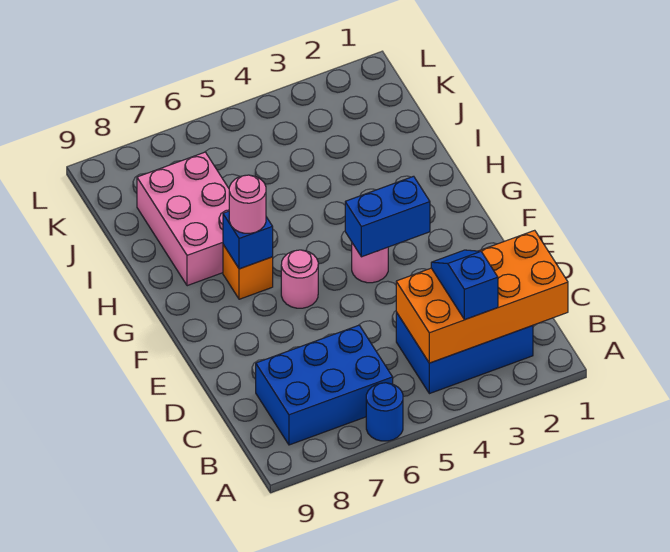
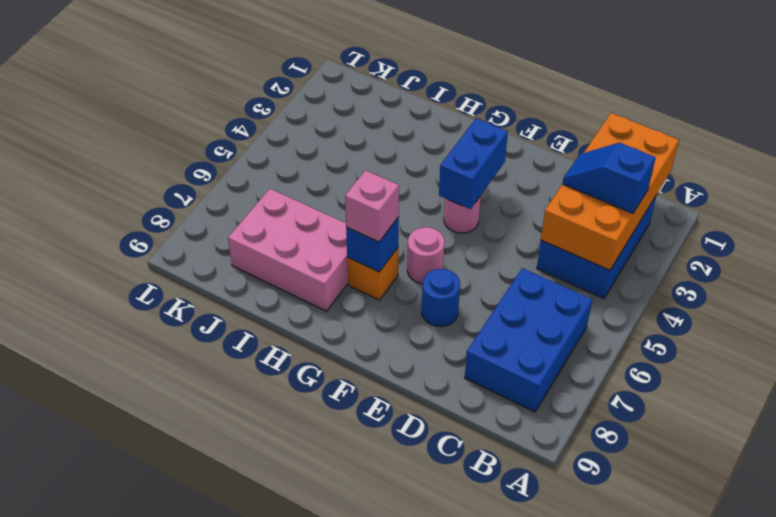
blue 1x1 round brick [366,383,403,441] -> blue 1x1 round brick moved to [422,269,460,327]
pink 1x1 round brick [229,175,266,233] -> pink 1x1 brick [345,170,399,242]

